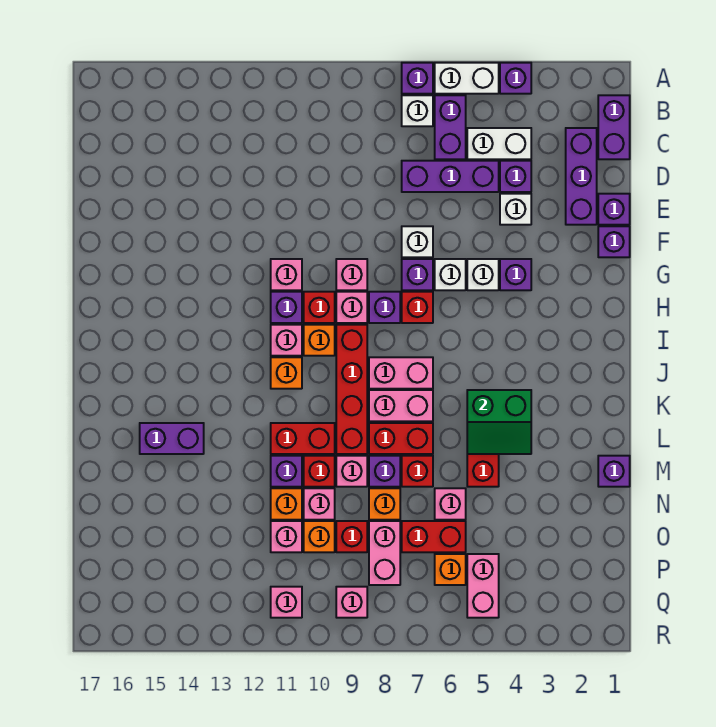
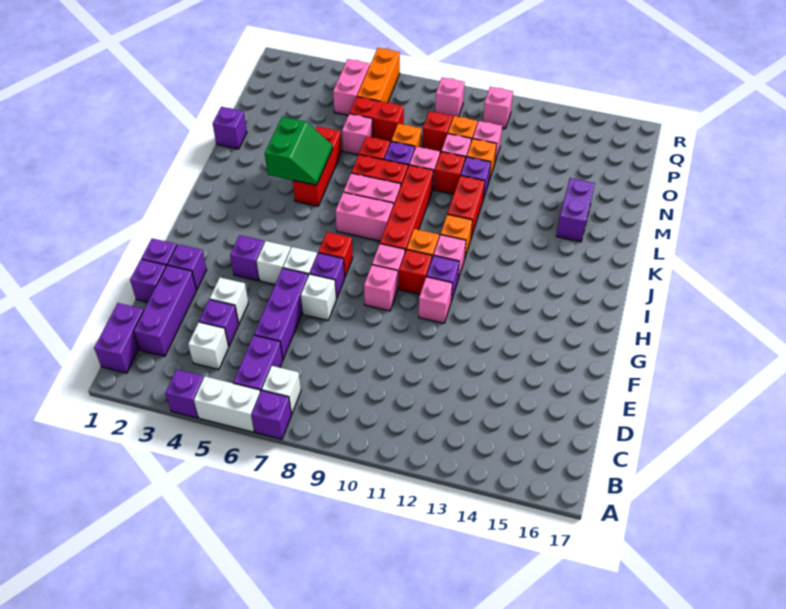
white 1x2 brick [467,128,531,159] -> white 1x1 brick [188,322,229,370]
purple 1x3 brick [402,161,499,192] -> purple 1x3 brick turned to [254,268,308,359]
purple 1x1 brick [369,292,400,323] -> purple 1x1 brick moved to [167,244,207,290]
green 2x2 slope [467,390,531,454] -> green 2x2 slope turned to [265,117,333,185]
red 1x2 brick [271,423,335,454] -> red 1x2 brick turned to [448,176,485,238]
purple 1x2 brick [140,423,204,454] -> purple 1x2 brick turned to [556,178,595,242]
pink 1x2 brick [369,521,400,585] -> none
orange 1x1 brick [435,554,466,585] -> orange 1x3 brick [357,48,400,103]

